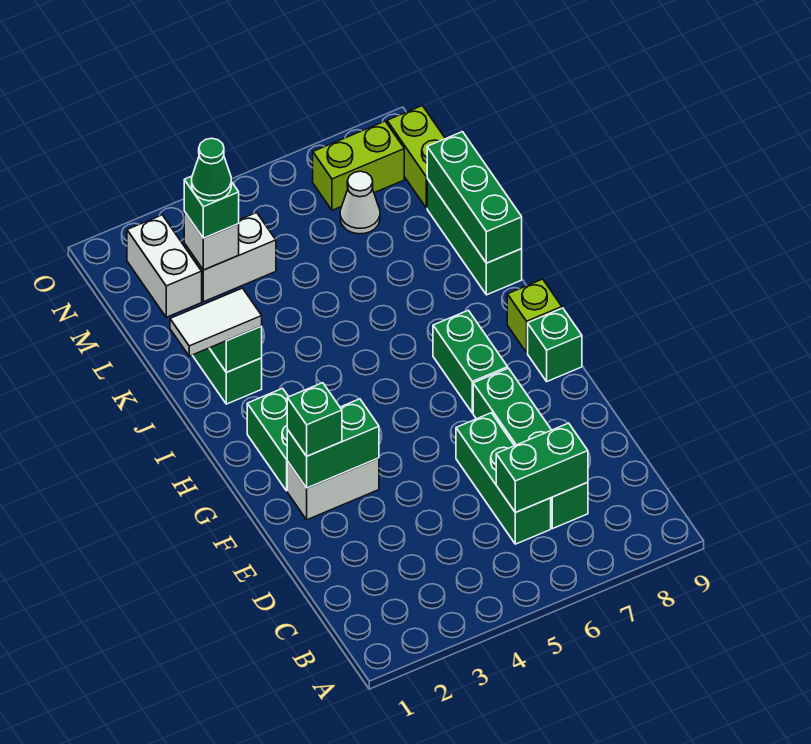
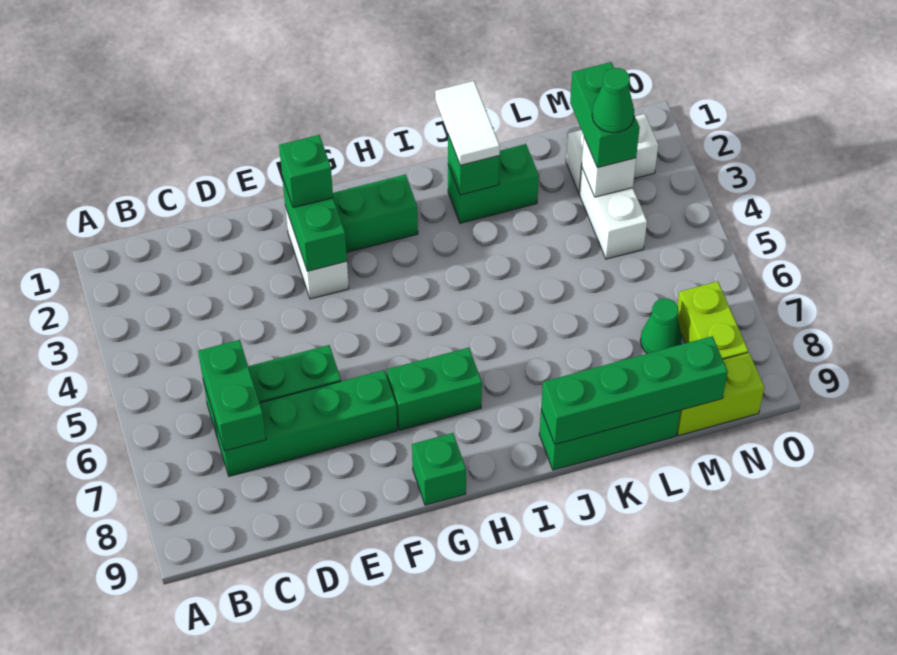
lime 1x1 brick [507,279,562,352] -> none
green 1x3 brick [427,132,522,263] -> green 1x4 brick [541,336,728,444]
green 1x1 brick [184,176,239,238] -> green 1x2 brick [570,62,640,168]
white 1x1 cone [340,171,380,234] -> green 1x1 cone [640,298,682,354]

